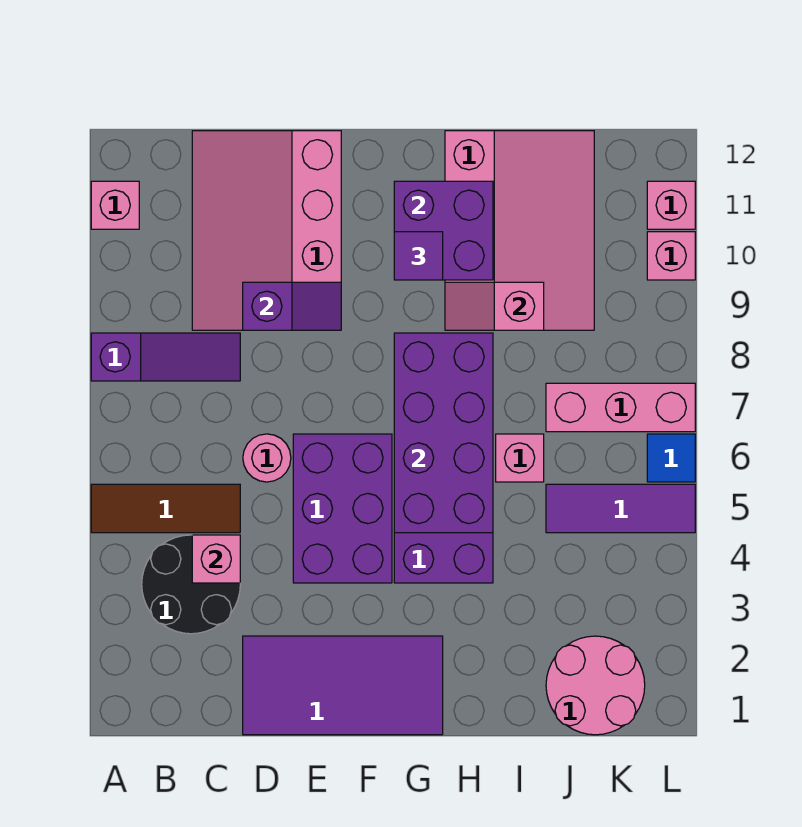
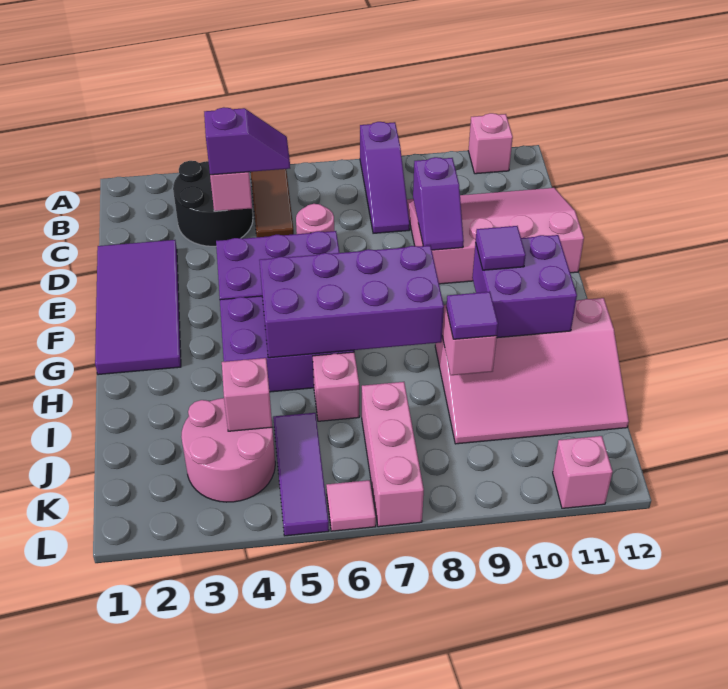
none -> purple 1x2 slope [204,107,290,175]
none -> purple 1x1 tile [446,292,498,339]
pink 2x2 round brick [546,636,645,735] -> pink 2x2 round brick moved to [181,398,275,502]
blue 1x1 tile [647,434,695,482] -> pink 1x1 tile [326,480,376,531]
pink 1x1 brick [647,232,695,280] -> pink 1x1 brick moved to [222,358,272,431]

